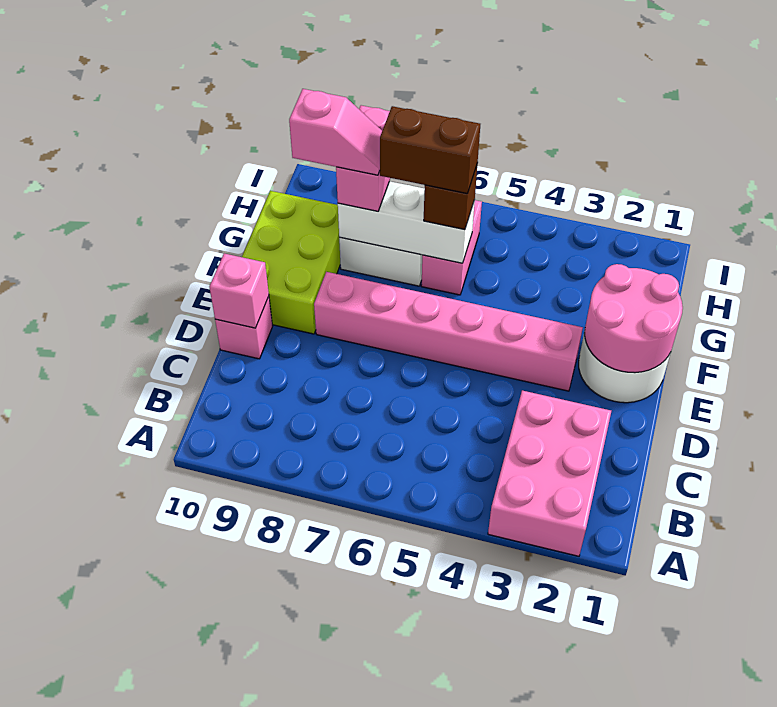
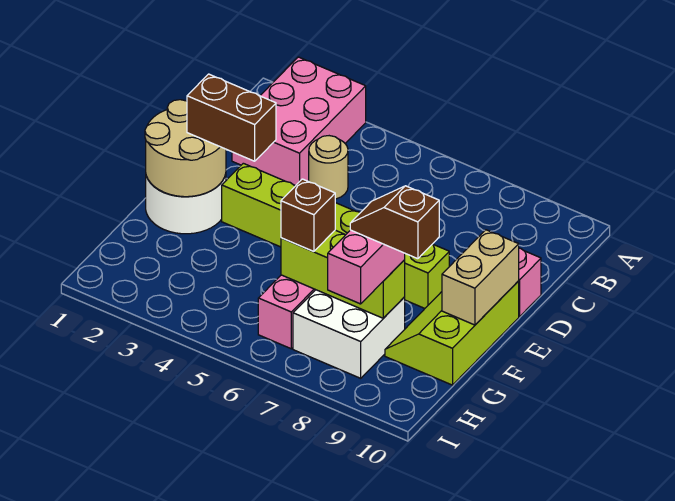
none -> tan 1x1 round brick [309,136,348,199]
pink 1x1 brick [210,253,269,328] -> none
pink 2x2 round brick [585,264,683,373] -> tan 2x2 round brick [145,100,226,197]
pink 1x6 brick [314,272,583,391] -> lime 1x6 brick [222,163,449,308]
lime 2x3 brick [242,191,340,334] -> lime 2x3 slope [385,281,519,385]
none -> tan 1x2 brick [442,230,519,325]
white 1x3 brick [338,181,475,263] -> lime 1x3 brick [281,230,405,318]
brown 1x2 brick [380,106,480,194] -> brown 1x2 brick moved to [187,74,276,161]
pink 1x2 slope [289,89,382,175] -> brown 1x2 slope [350,186,439,259]

